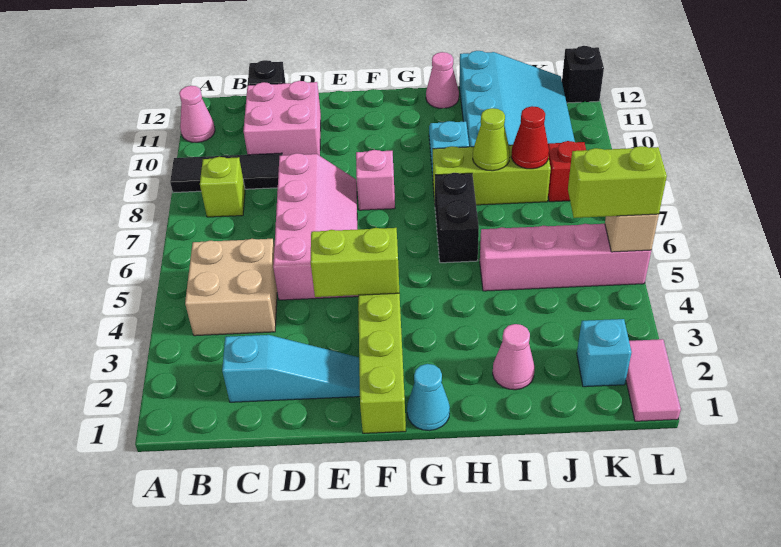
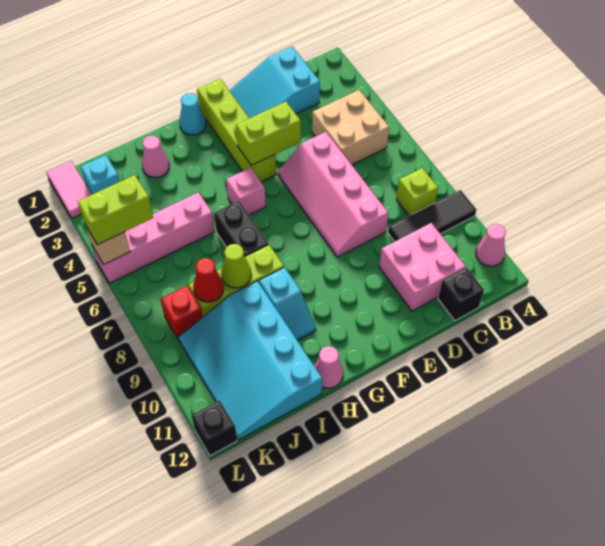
cyan 1x3 slope [222,335,360,402] -> cyan 2x3 slope [229,46,320,118]
pink 1x1 brick [356,150,395,210] -> pink 1x1 brick moved to [226,168,266,215]

